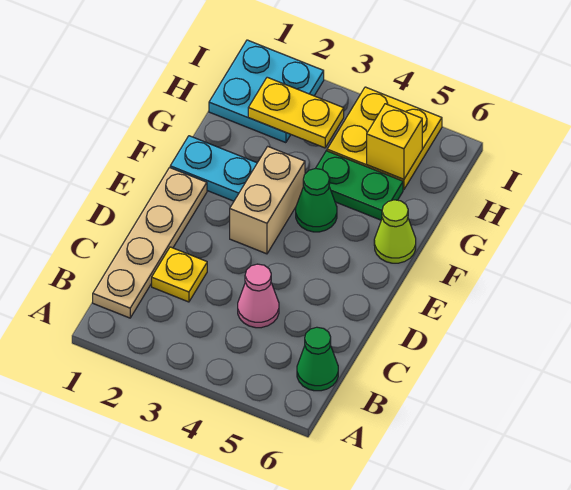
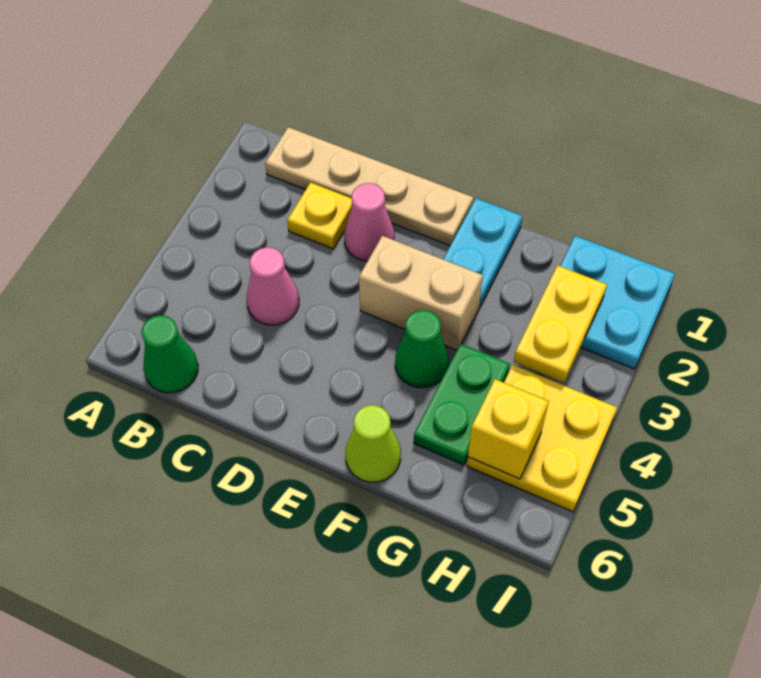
none -> pink 1x1 cone [344,183,395,261]

